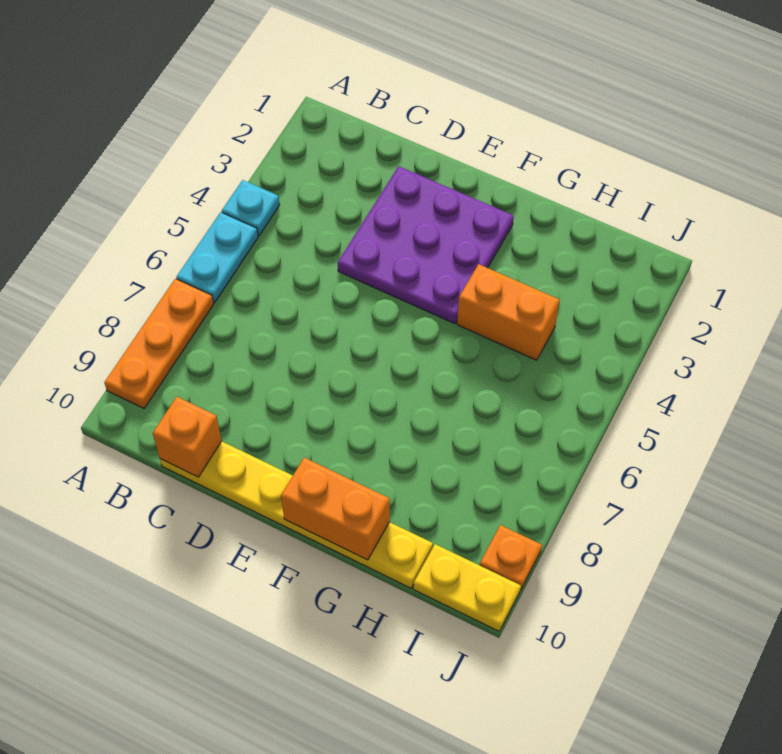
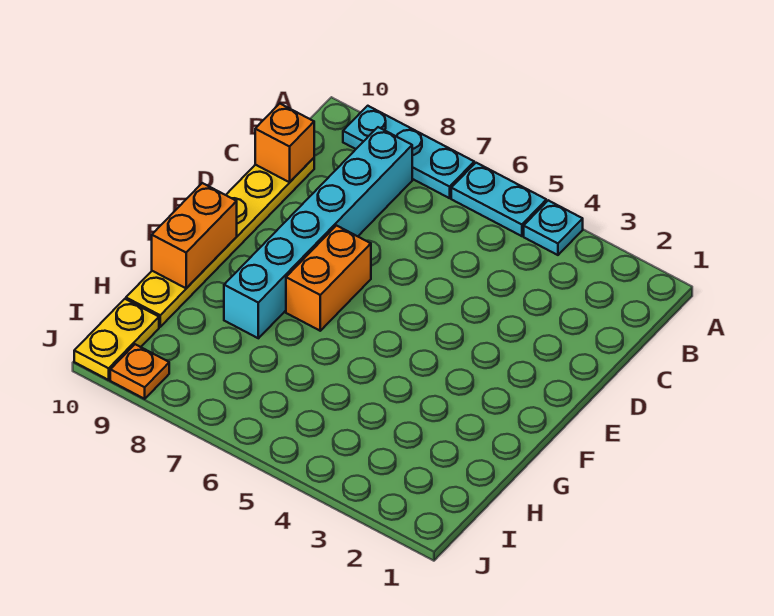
orange 1x3 plate [104,279,214,408] -> cyan 1x3 plate [343,106,474,198]
none -> cyan 1x6 brick [224,127,412,338]
purple 3x3 plate [338,166,514,324] -> none
orange 1x2 brick [457,264,560,360] -> orange 1x2 brick moved to [286,226,371,331]

